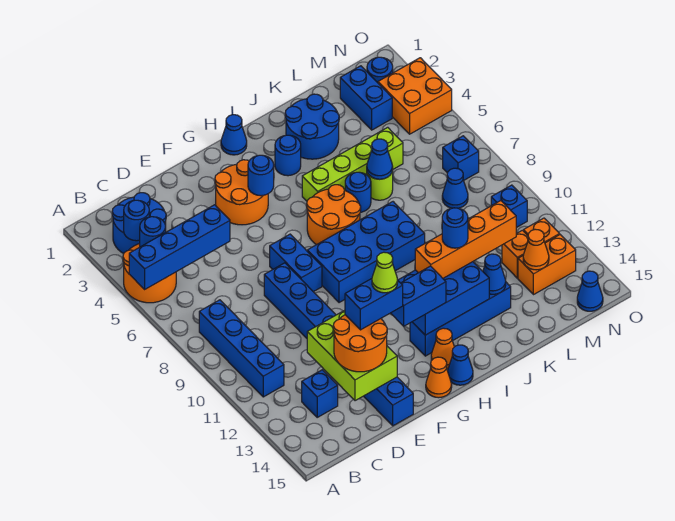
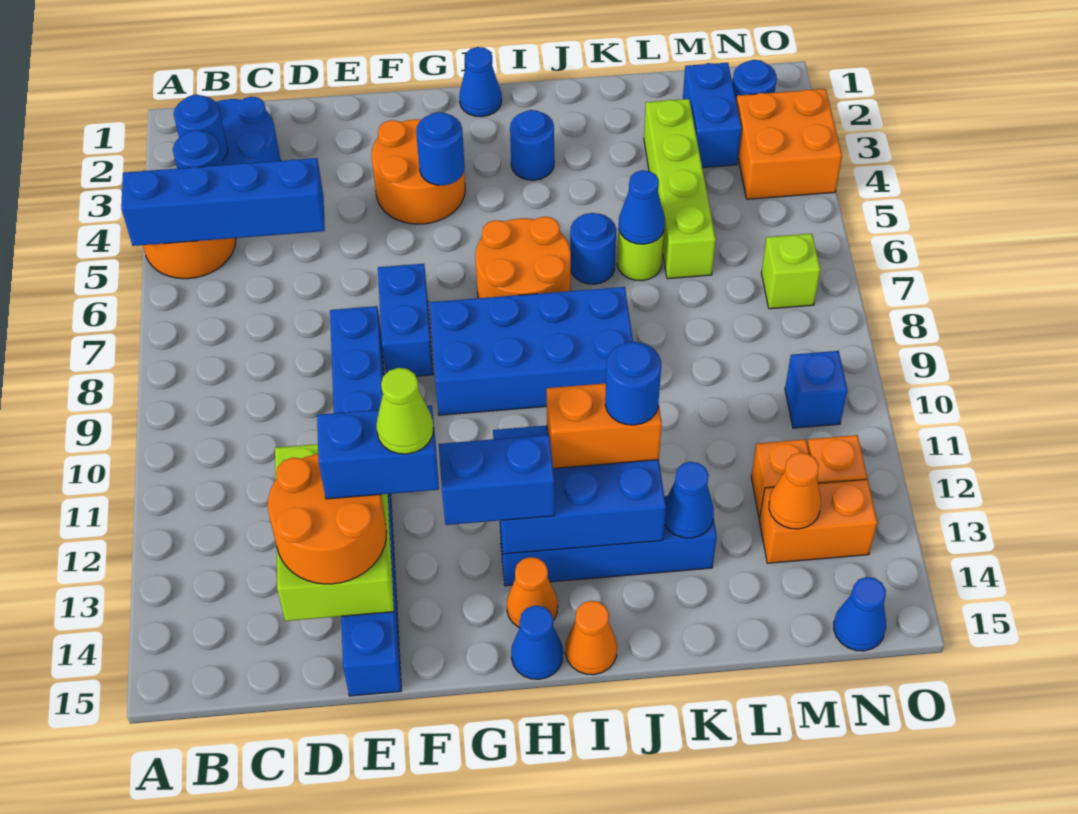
blue 1x4 brick [199,300,284,397] -> none
blue 1x1 brick [302,370,338,417] -> none
orange 1x1 cone [426,357,452,398] -> orange 1x1 cone moved to [565,601,617,675]
lime 1x4 brick [302,127,403,201] -> lime 1x4 brick turned to [644,99,716,279]
orange 1x4 brick [415,201,516,278] -> orange 1x2 brick [547,383,662,468]
blue 2x2 round brick [285,94,339,159] -> none
blue 1x1 cone [442,168,468,208] -> none
blue 1x1 brick [443,136,479,180] -> lime 1x1 brick [761,234,820,309]

